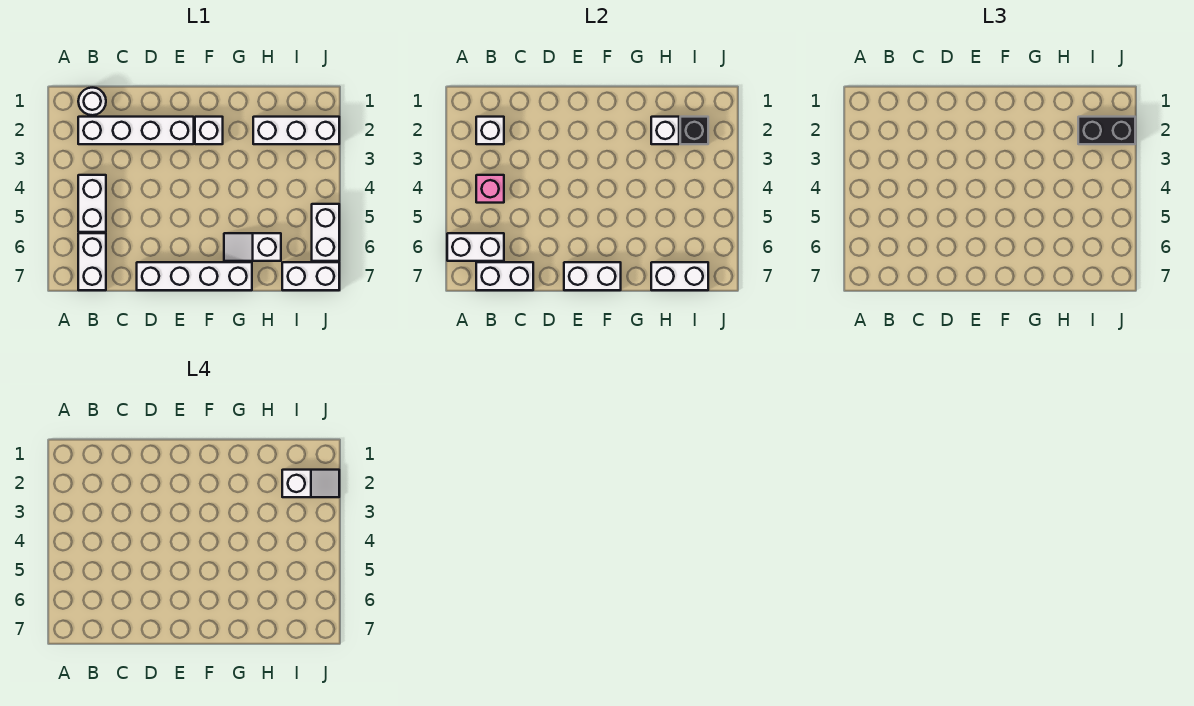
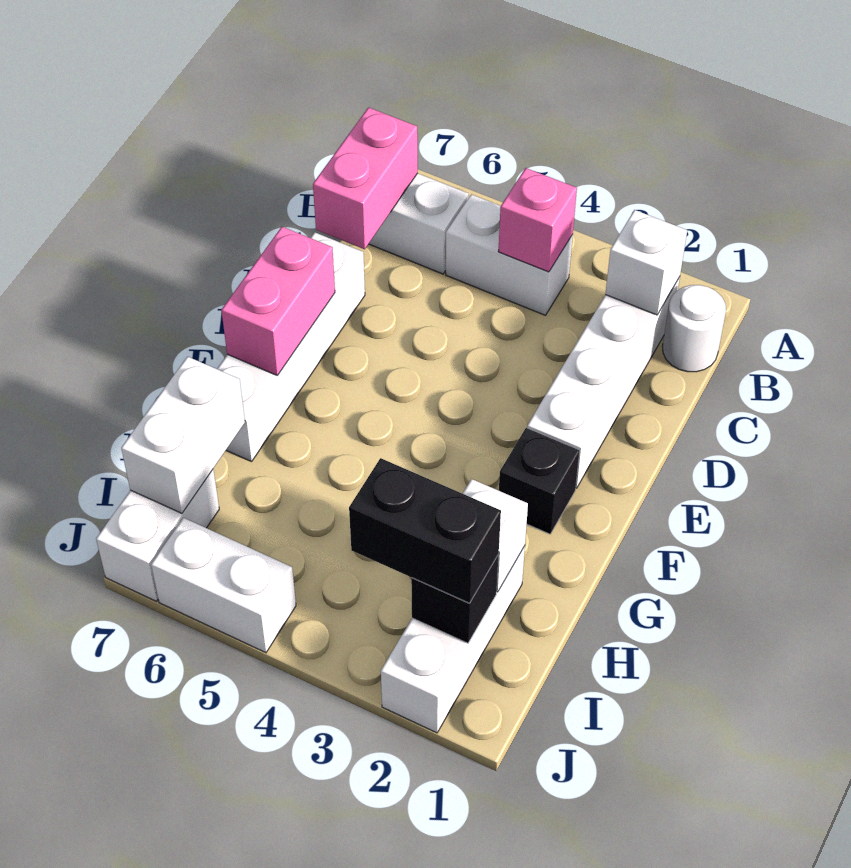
white 1x2 brick [447,233,504,261] -> none
white 1x2 brick [476,262,533,290] -> pink 1x2 brick [313,108,418,249]
white 1x2 brick [564,262,621,290] -> pink 1x2 brick [221,227,335,375]
white 1x1 brick [195,117,223,144] -> black 1x1 brick [499,428,580,534]
white 1x2 slope [224,233,281,261] -> none
black 1x2 brick [1078,117,1135,144] -> black 1x2 brick turned to [349,458,501,603]
white 1x2 slope [282,470,339,497] -> none

